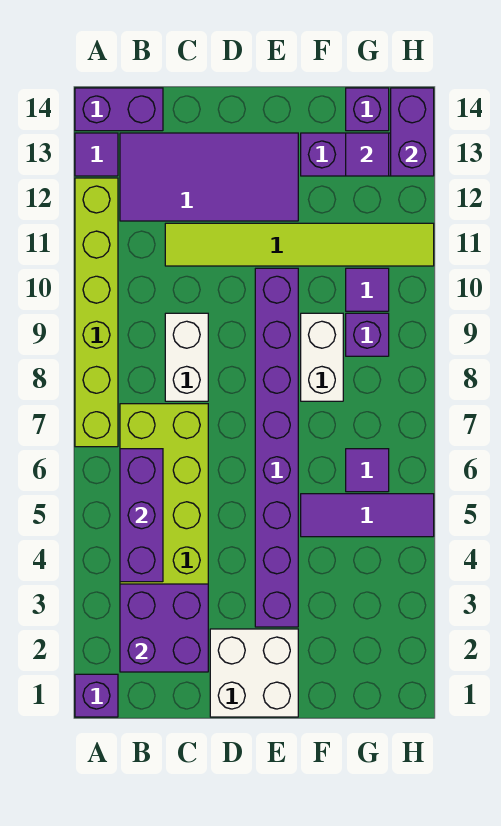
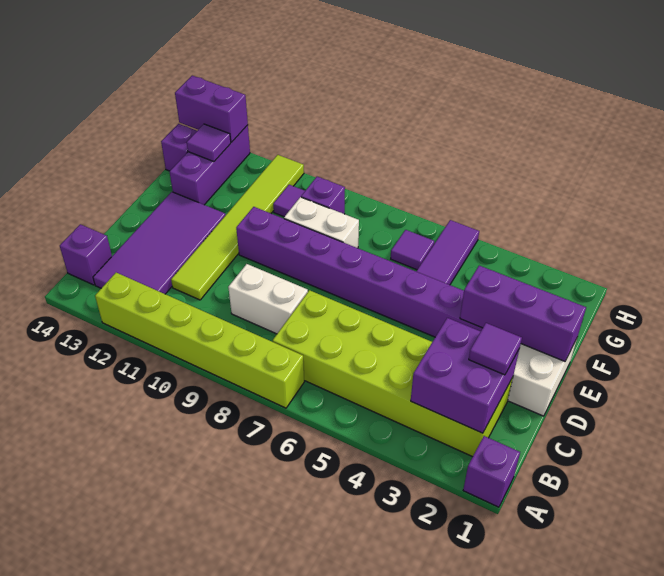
purple 1x1 tile [75,133,118,176] -> purple 1x1 tile moved to [469,323,522,375]
purple 1x2 brick [75,88,163,131] -> purple 1x1 brick [60,224,112,285]
purple 1x3 brick [120,449,163,582] -> purple 1x3 brick moved to [460,266,586,361]

